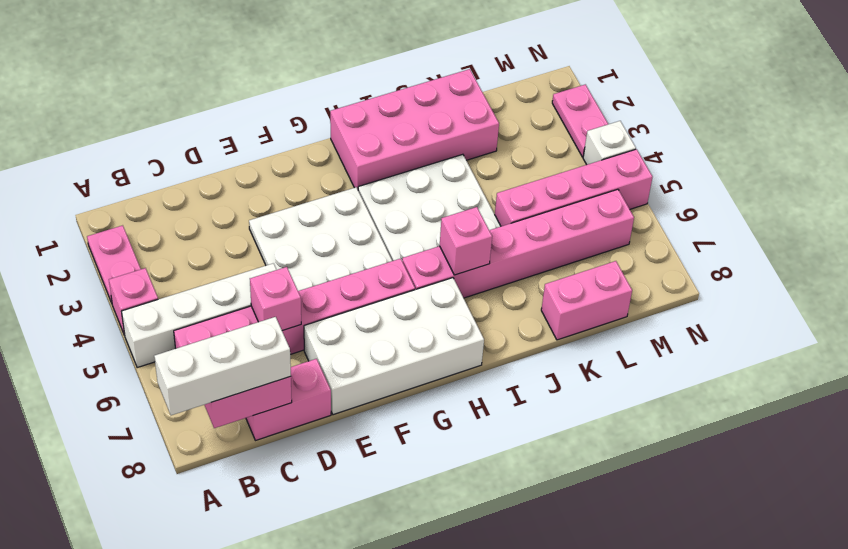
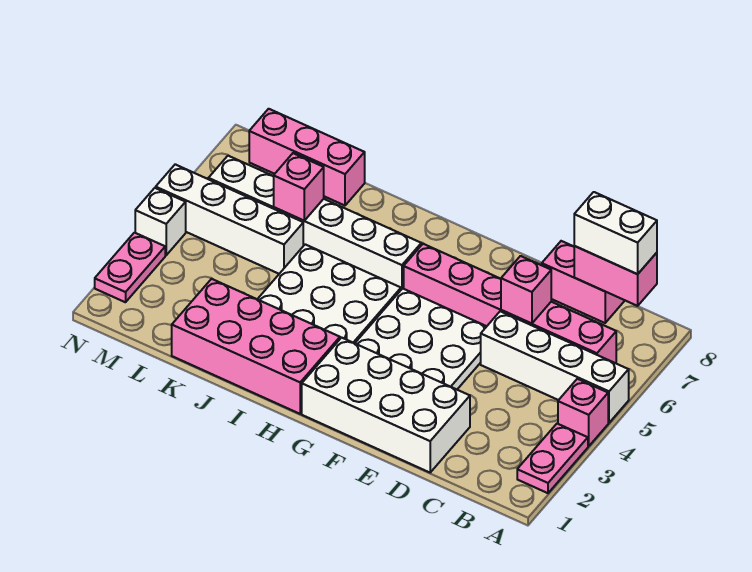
white 1x3 brick [154,317,291,415] -> white 1x2 brick [574,192,657,274]
white 2x4 brick [304,278,484,415] -> white 2x4 brick moved to [302,338,470,472]
pink 1x6 brick [402,189,634,298] -> white 1x6 brick [208,156,421,290]
pink 1x1 brick [440,207,492,275] -> pink 1x1 brick moved to [274,153,324,221]
pink 1x4 brick [495,149,652,226] -> white 1x4 brick [156,164,303,274]
pink 1x2 brick [541,261,632,340] -> pink 1x3 brick [249,109,365,206]

